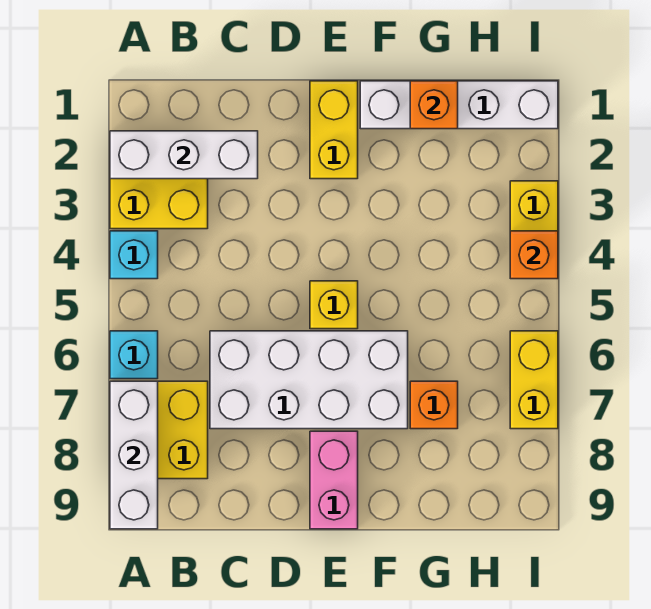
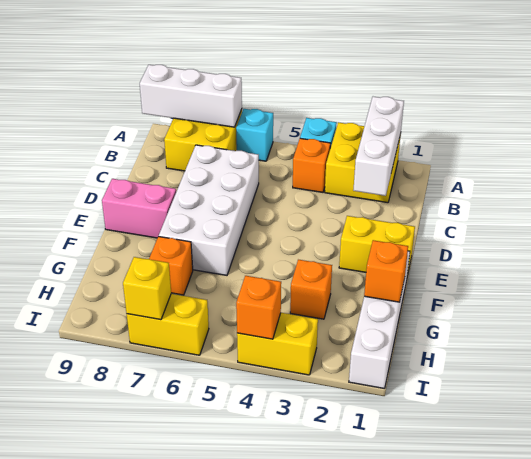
none -> orange 1x1 brick [293,138,330,192]
yellow 1x1 brick [310,281,358,329] -> yellow 1x1 brick moved to [123,257,171,320]
none -> orange 1x1 brick [290,260,332,319]

